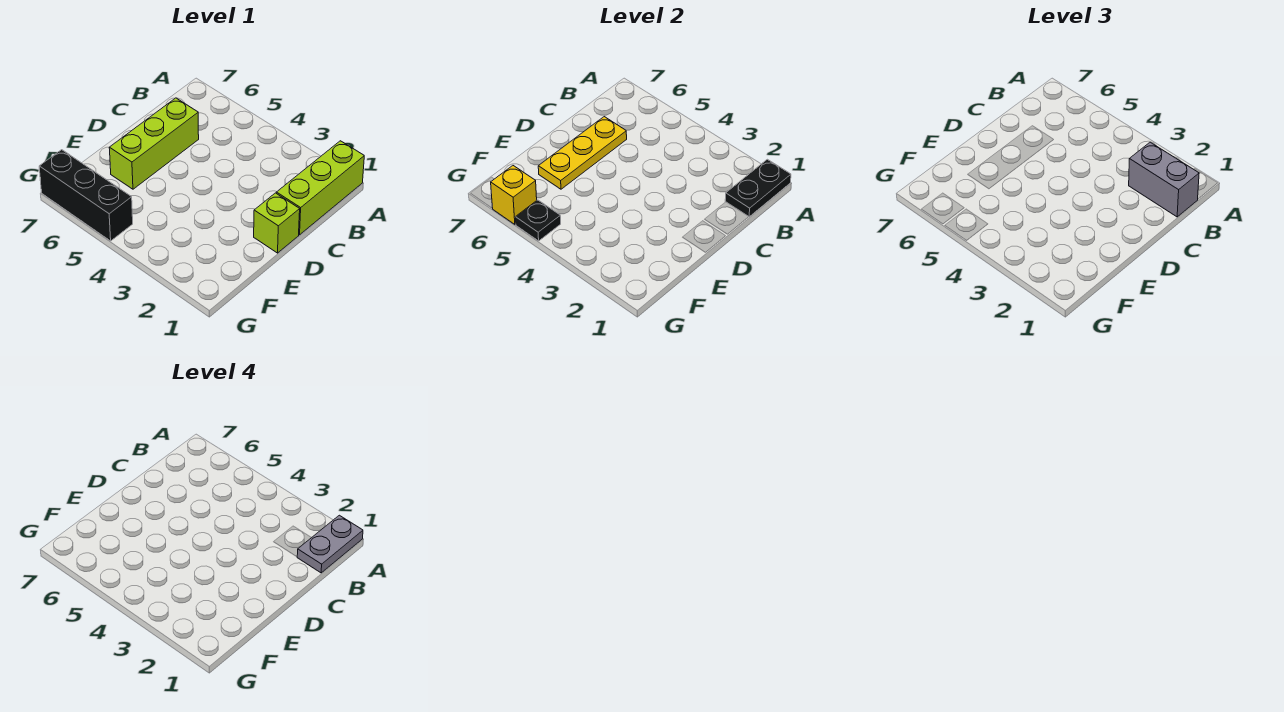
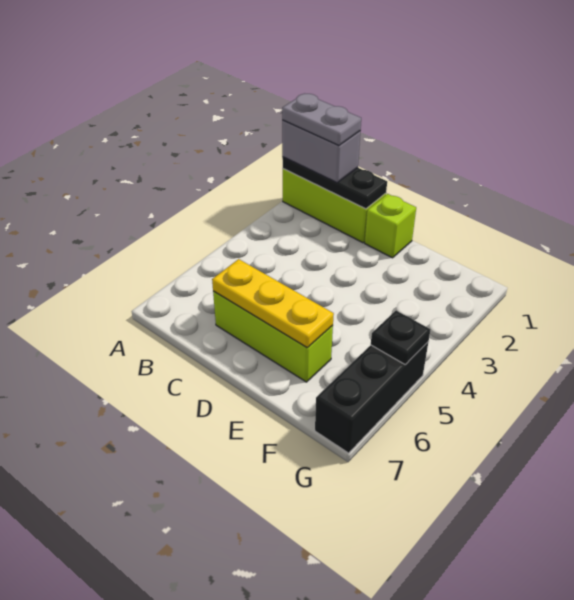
black 1x2 plate [725,159,791,217] -> black 1x3 plate [282,157,387,209]
grey 1x2 brick [1129,142,1199,217] -> grey 1x2 brick turned to [282,120,360,183]
yellow 1x1 brick [491,166,537,224] -> none

